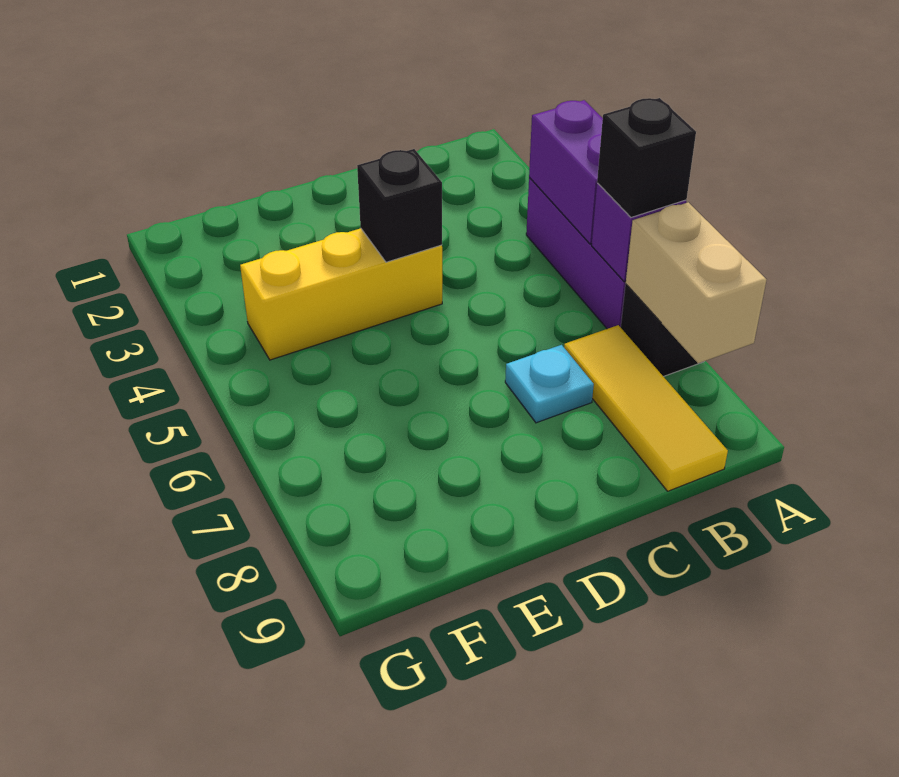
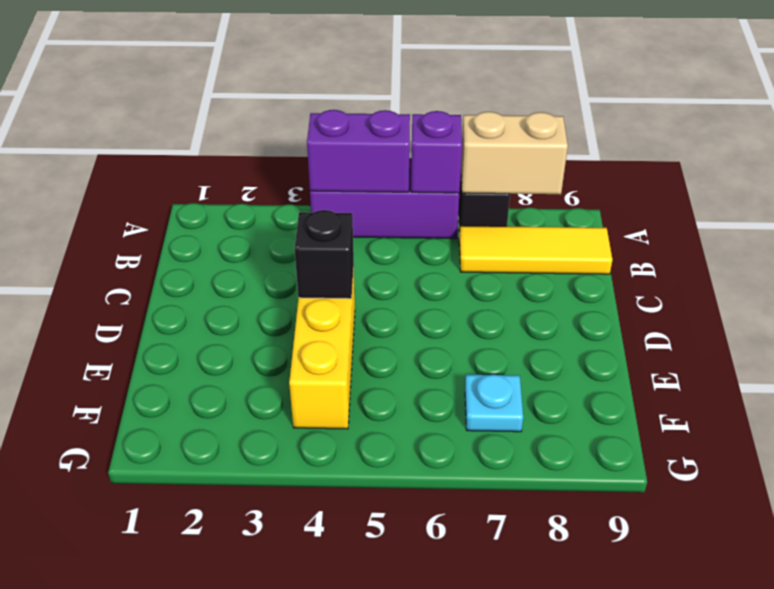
black 1x1 brick [597,98,696,217] -> none
cyan 1x1 plate [505,345,594,423] -> cyan 1x1 plate moved to [465,375,523,432]

